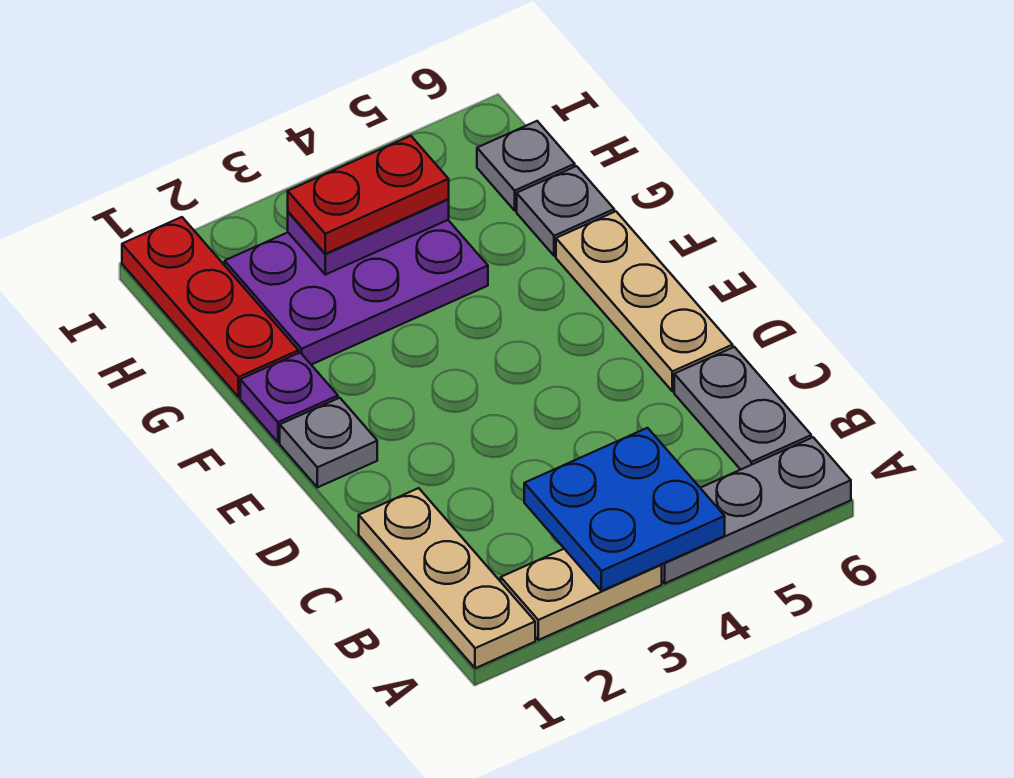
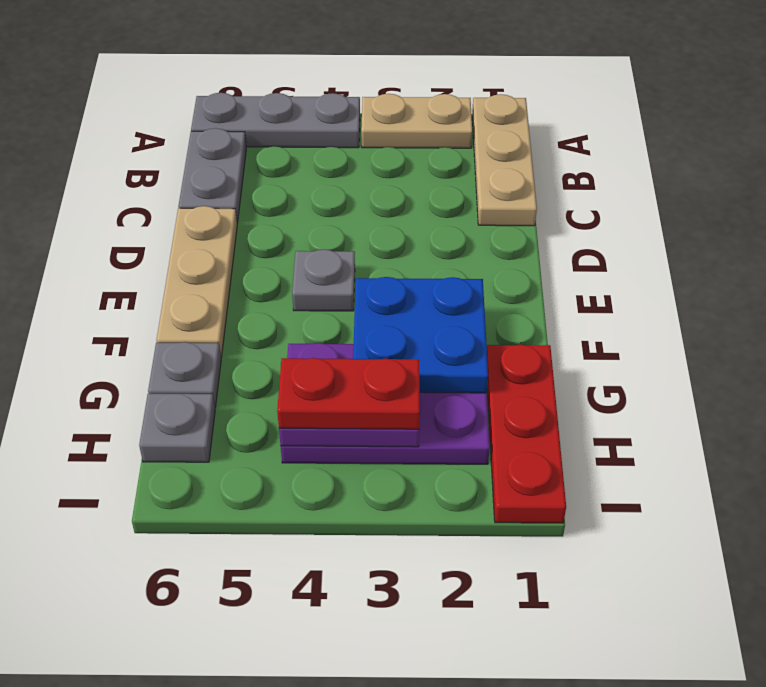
blue 2x2 plate [524,428,725,591] -> blue 2x2 plate moved to [353,277,488,393]
grey 1x1 plate [280,398,377,487] -> grey 1x1 plate moved to [292,249,355,311]
purple 1x1 plate [240,353,338,442] -> none

